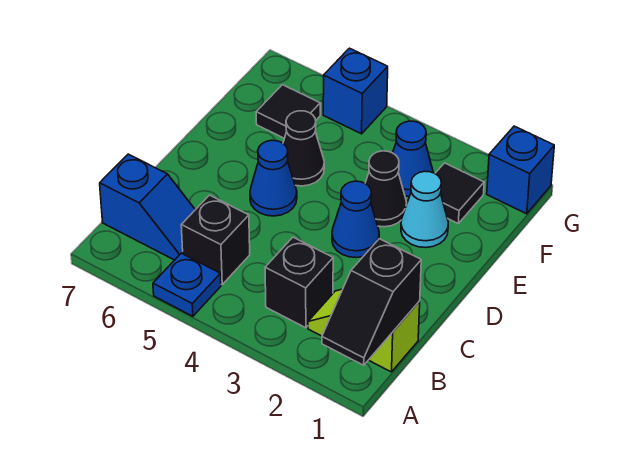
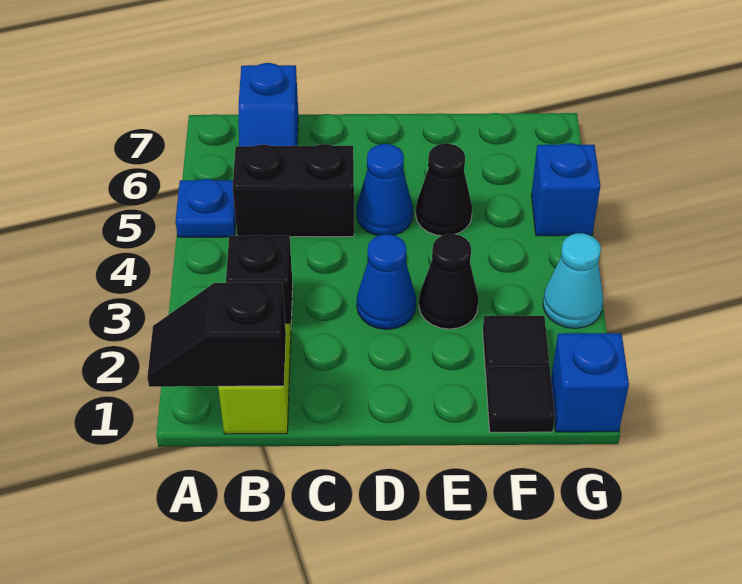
black 1x1 brick [181,195,250,284] -> black 1x2 brick [233,144,354,237]
cyan 1x1 cone [401,171,448,248] -> cyan 1x1 cone moved to [543,233,603,328]
blue 1x1 cone [393,121,433,196] -> none
black 1x1 tile [256,85,320,138] -> black 1x1 tile moved to [486,366,555,432]

